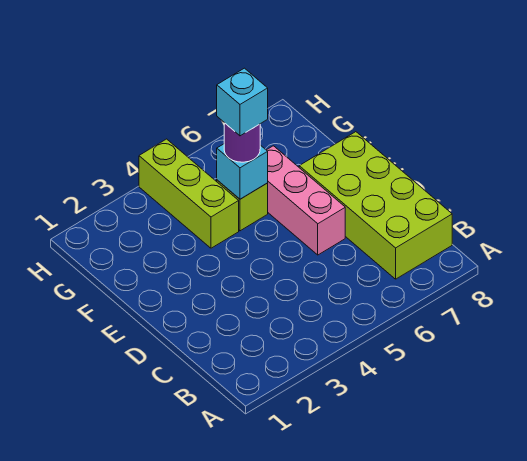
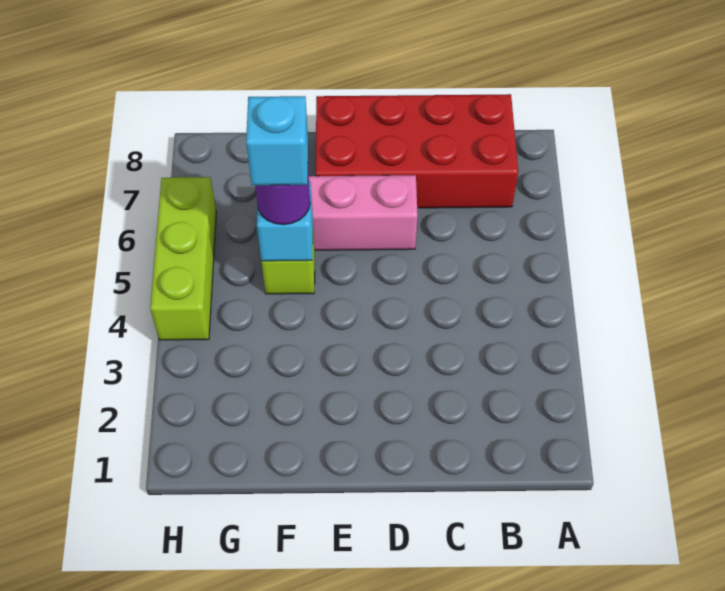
lime 2x4 brick [299,132,452,279] -> red 2x4 brick [316,94,518,208]
lime 1x3 brick [139,139,239,248] -> lime 1x3 brick turned to [150,177,216,340]

